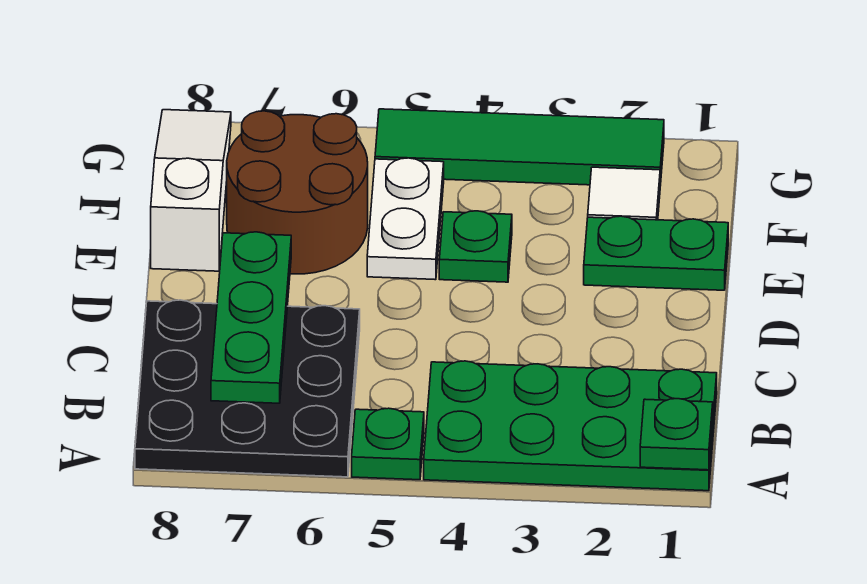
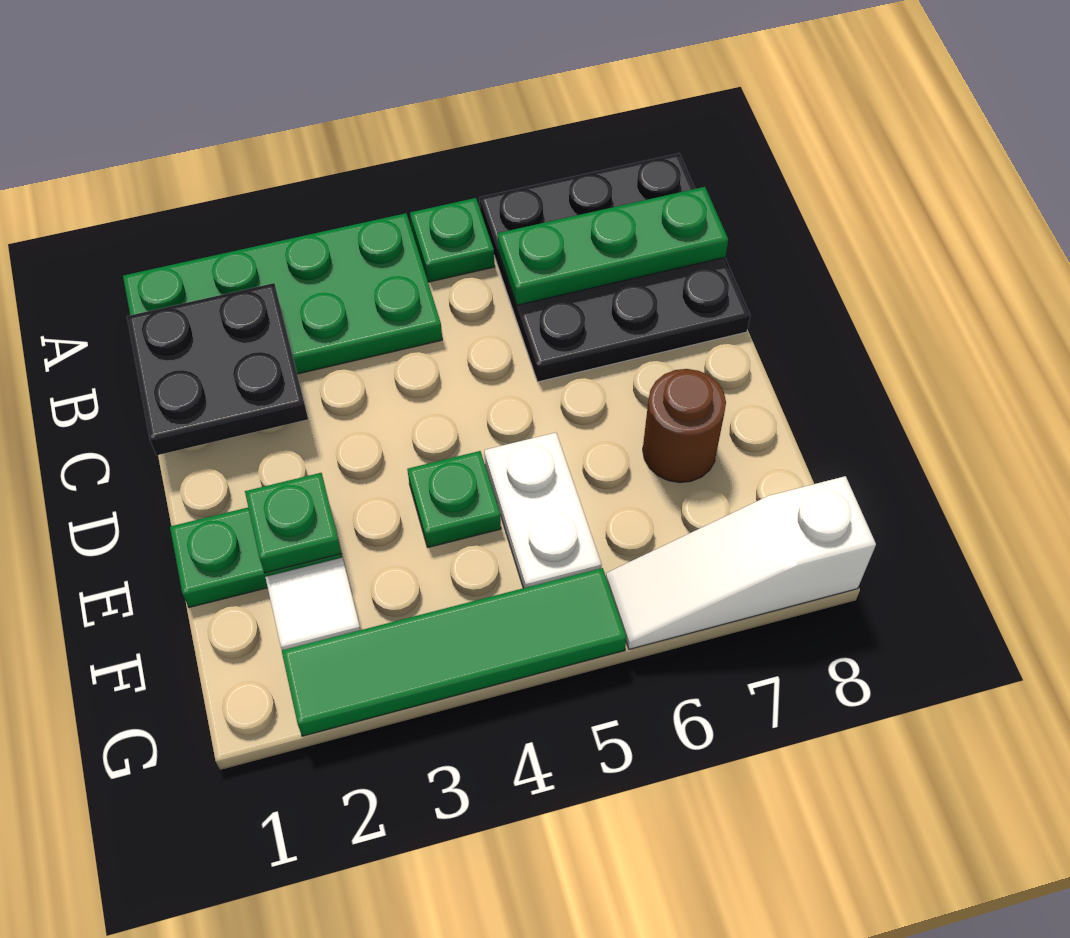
green 1x1 plate [640,399,713,470] -> green 1x1 plate moved to [245,473,342,573]
none -> black 2x2 plate [127,283,308,455]
green 1x3 plate [211,232,291,403] -> green 1x3 plate turned to [498,187,728,305]
brown 2x2 round brick [227,111,368,274] -> brown 1x1 round brick [643,369,726,483]
white 1x3 slope [151,110,231,271] -> white 1x3 slope turned to [606,476,876,649]

